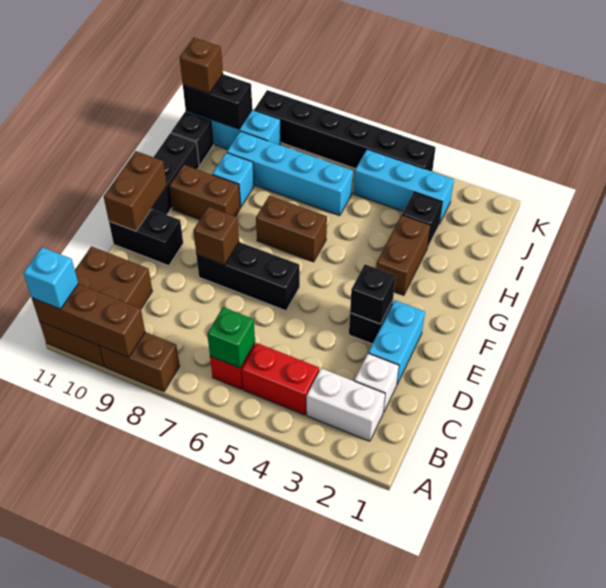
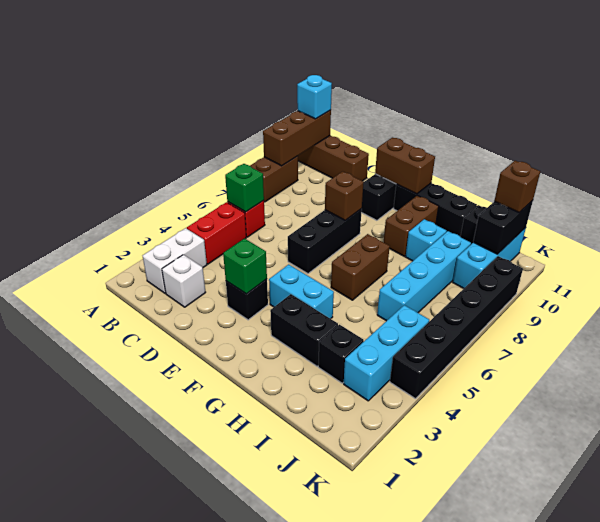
brown 2x3 brick [39,246,152,367] -> brown 1x3 brick [298,136,369,181]
cyan 1x2 brick [368,300,425,384] -> cyan 1x2 brick moved to [269,264,334,319]
black 1x1 brick [350,264,396,324] -> green 1x1 brick [223,239,267,294]
brown 1x2 brick [376,215,431,295] -> black 1x2 brick [270,294,338,366]

